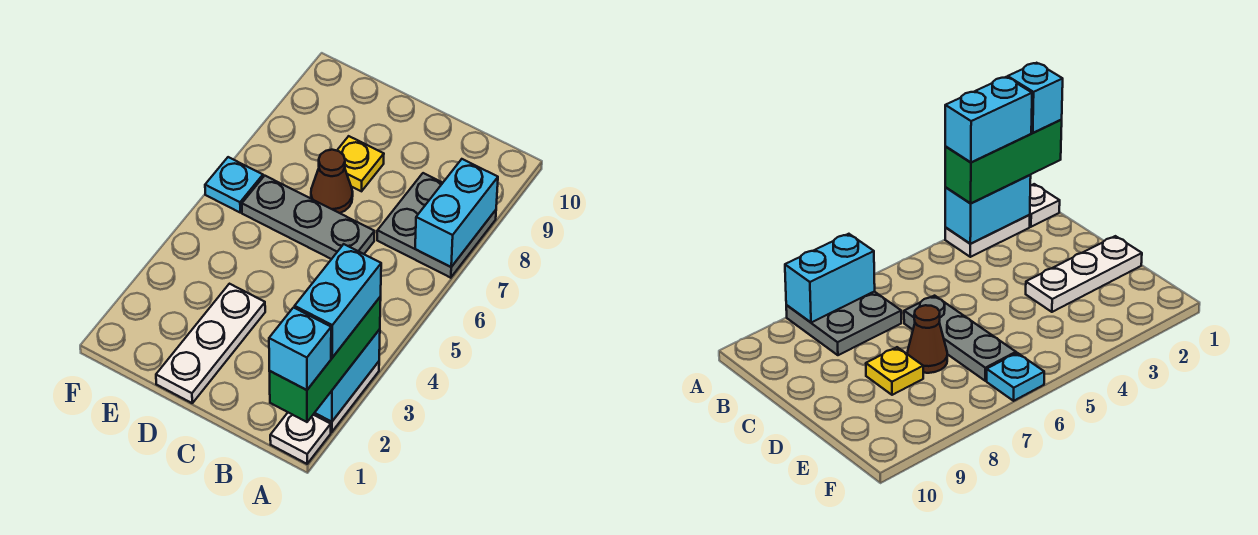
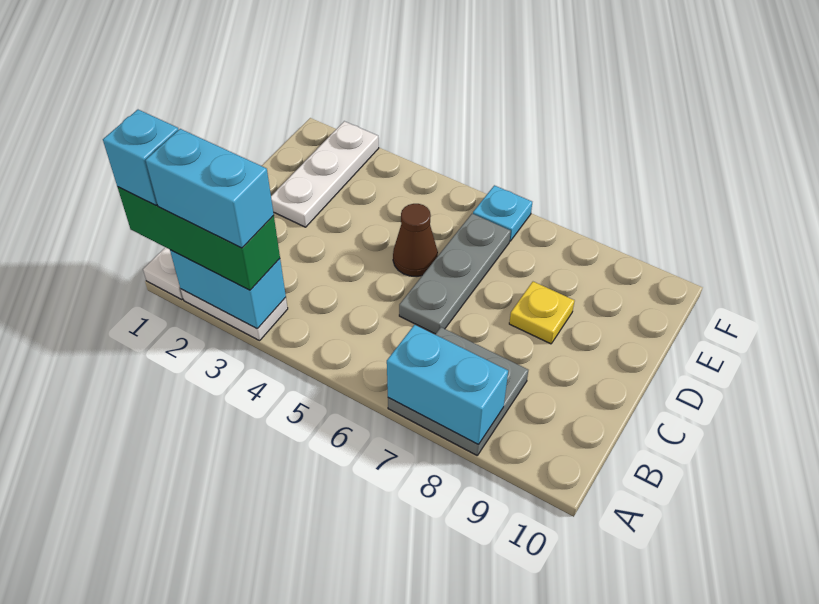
white 1x3 plate [156,284,265,403] -> white 1x3 plate turned to [271,121,379,227]
brown 1x1 cone [311,150,353,213] -> brown 1x1 cone moved to [393,204,438,276]

